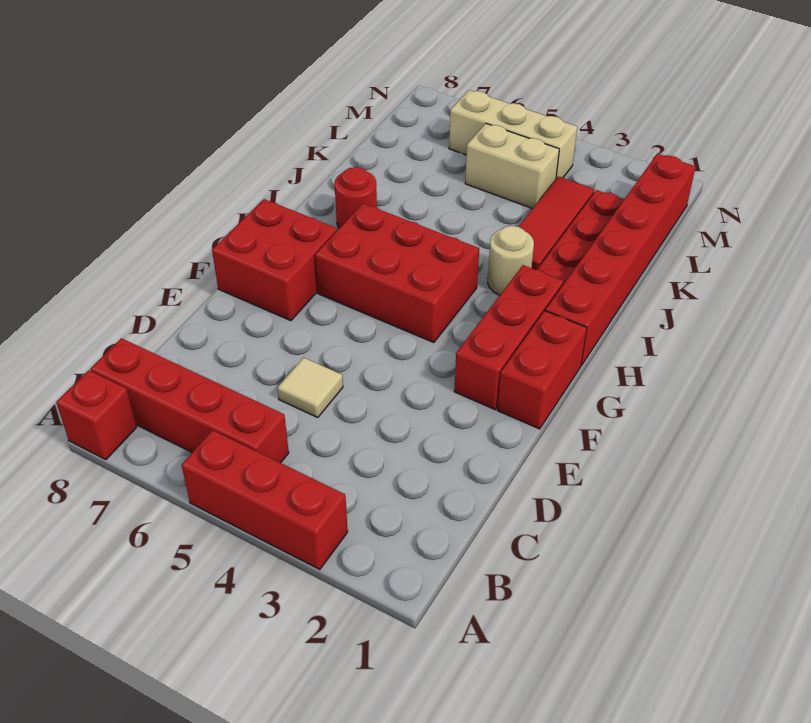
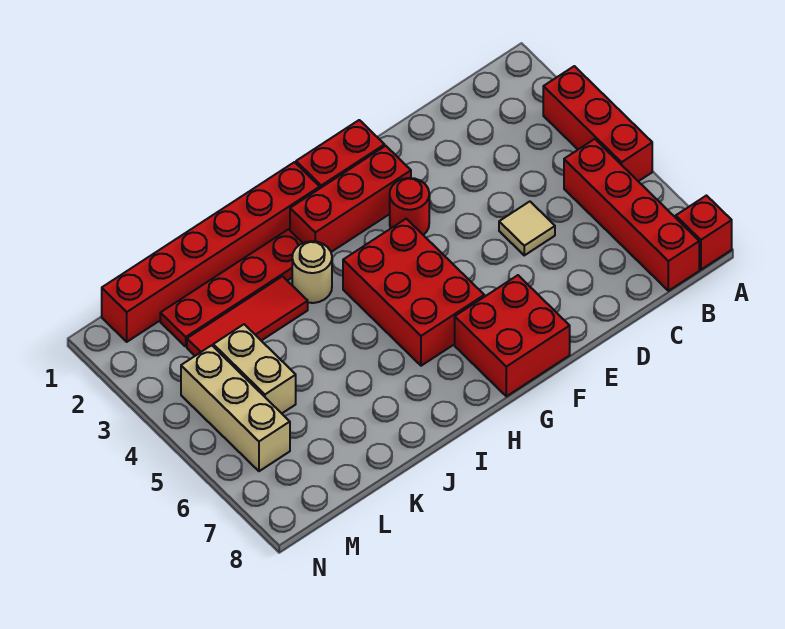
red 1x1 round brick [335,167,377,228] -> red 1x1 round brick moved to [390,178,429,235]

